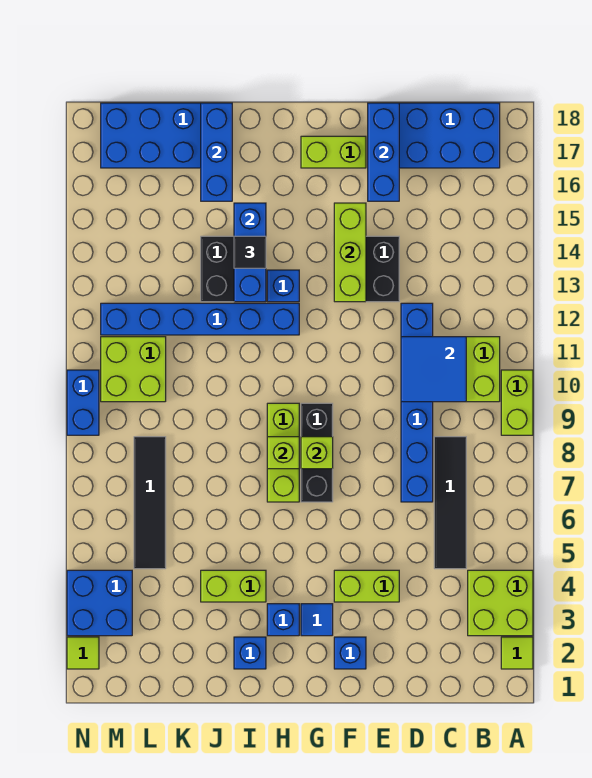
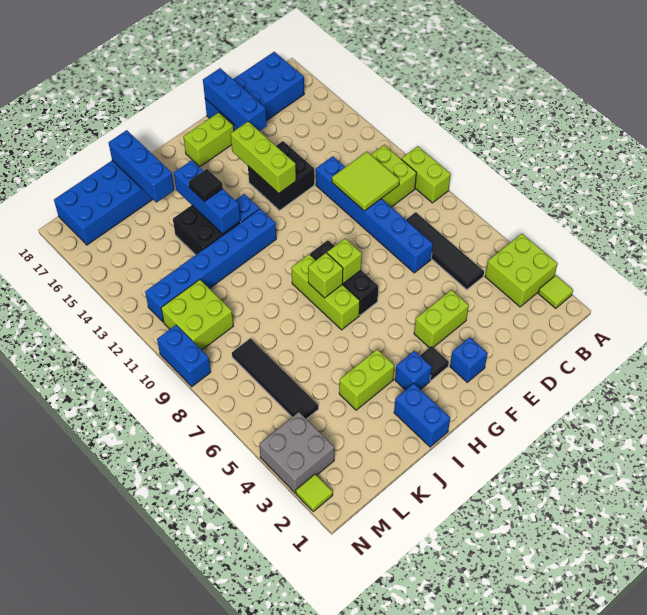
blue 2x2 tile [401,337,466,402] -> lime 2x2 tile [332,152,399,211]
blue 1x1 tile [301,604,333,636] -> black 1x1 tile [420,346,449,381]
blue 1x1 brick [234,637,266,669] -> blue 1x2 brick [394,383,450,447]
blue 2x2 brick [67,570,132,636] -> grey 2x2 brick [259,412,334,493]

